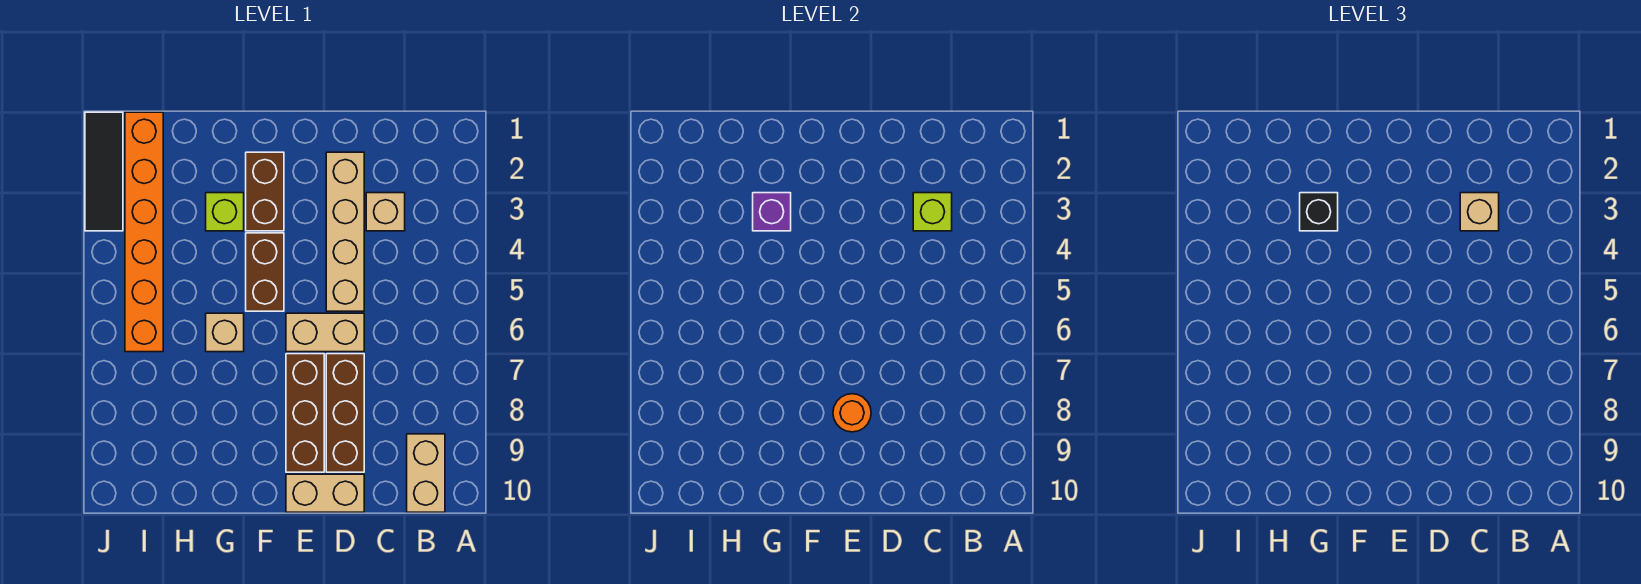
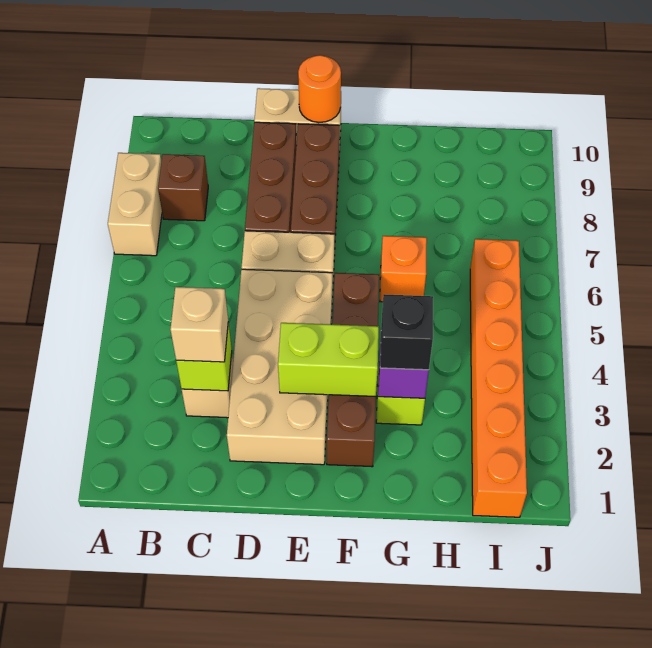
none -> brown 1x1 brick [158,154,208,221]
tan 1x2 brick [407,434,445,512] -> tan 1x2 brick moved to [108,153,162,256]
tan 1x4 brick [326,152,364,311] -> tan 2x4 brick [227,269,332,465]
none -> lime 1x2 brick [278,323,379,397]
orange 1x1 round brick [833,394,871,432] -> orange 1x1 round brick moved to [298,55,341,122]
tan 1x1 brick [206,313,244,352] -> orange 1x1 brick [380,236,427,302]
black 1x3 tile [85,112,123,231] -> none

